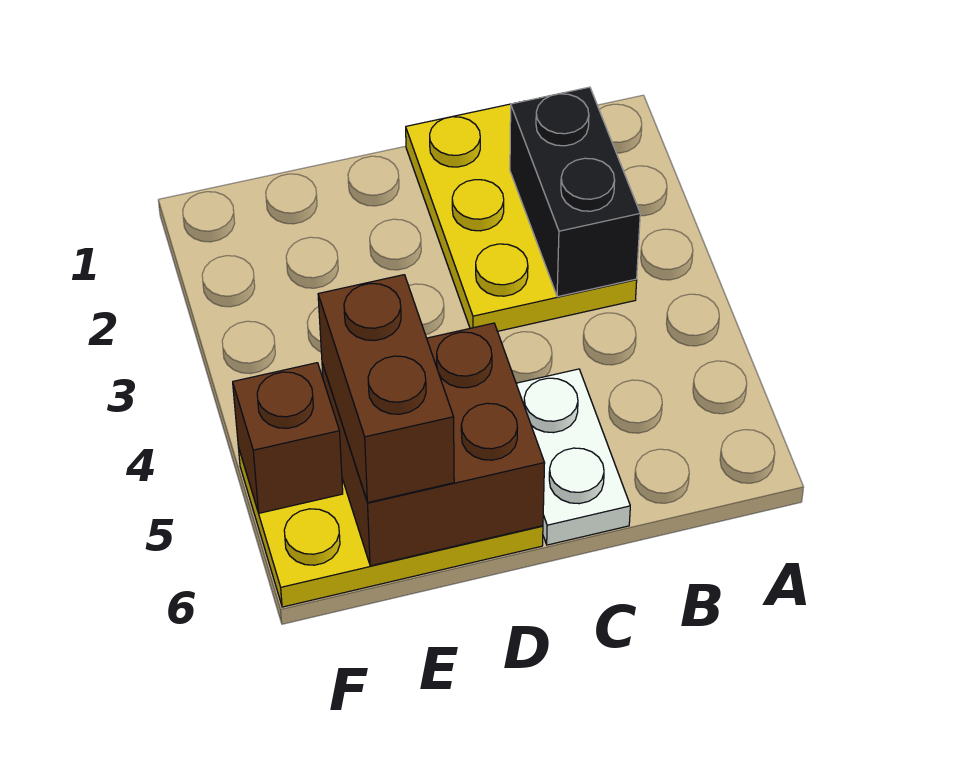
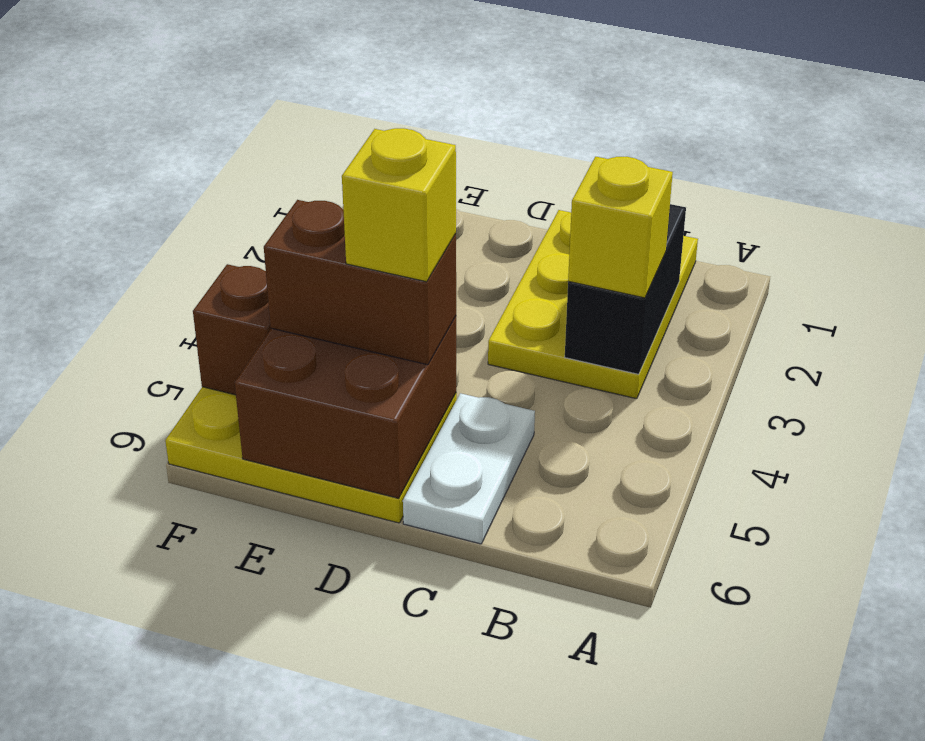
none -> yellow 1x1 brick [568,157,673,298]
none -> yellow 1x1 brick [342,128,456,282]
brown 1x2 brick [318,275,454,503] -> brown 1x2 brick turned to [264,200,456,365]

